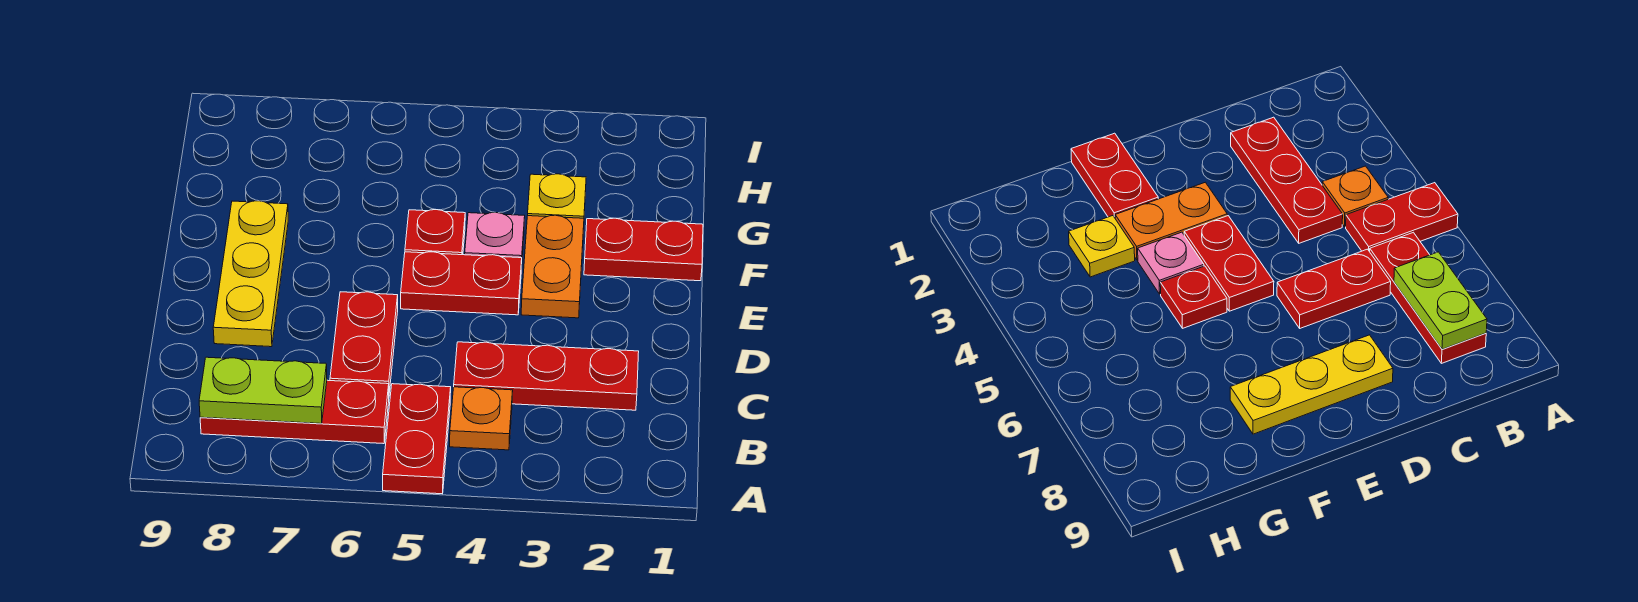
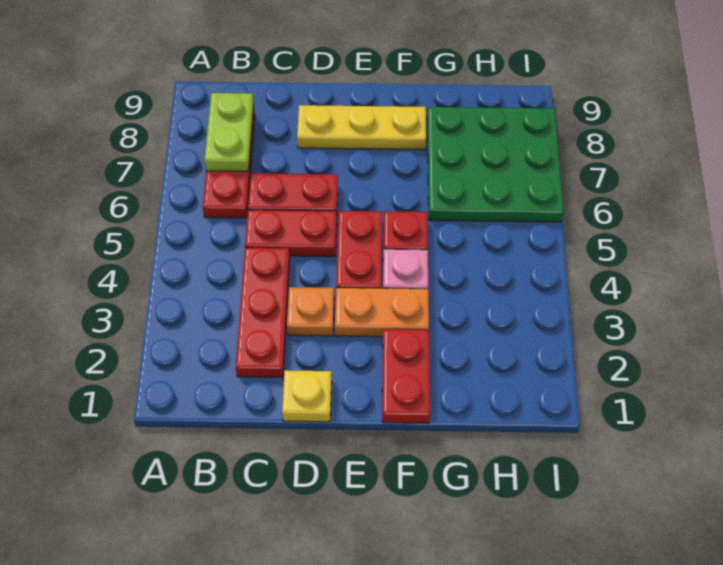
red 1x2 plate [383,384,451,494] -> red 1x2 plate moved to [245,210,337,257]
orange 1x1 plate [450,387,513,450] -> orange 1x1 plate moved to [287,287,334,336]
yellow 1x1 plate [528,174,586,218] -> yellow 1x1 plate moved to [282,370,332,422]
none -> green 3x3 plate [427,107,564,222]

